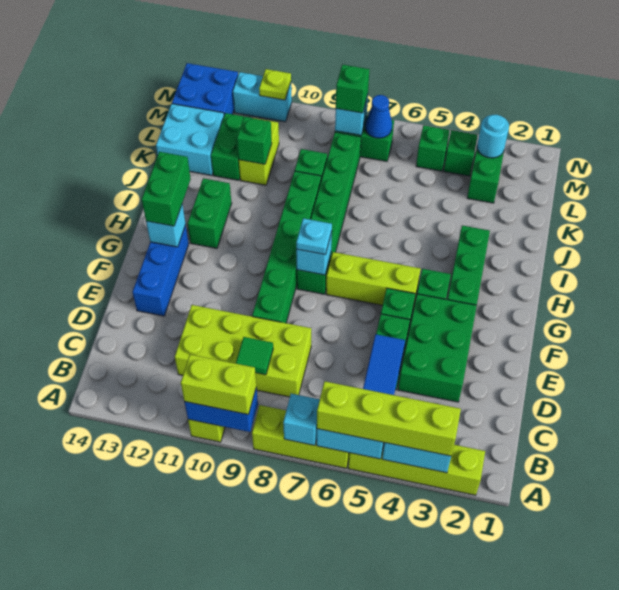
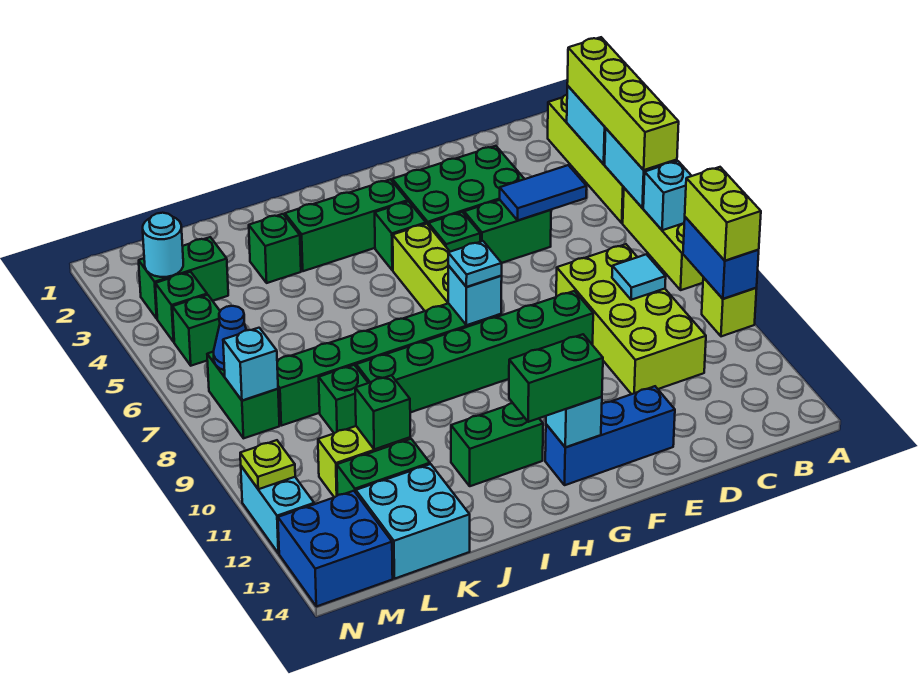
green 1x1 tile [236,337,273,375] -> cyan 1x1 tile [612,254,666,300]
green 1x1 brick [336,65,370,113] -> green 1x1 brick moved to [249,214,301,283]

